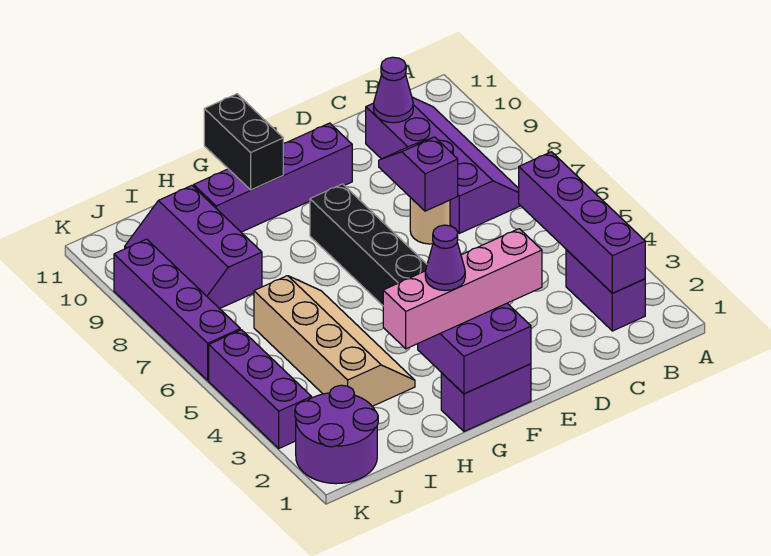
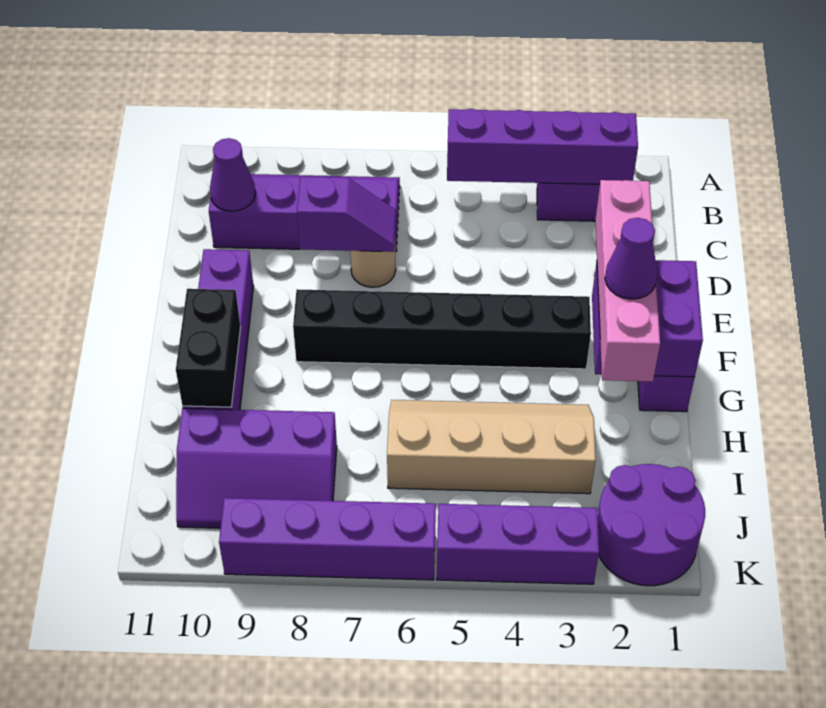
purple 1x2 slope [379,137,458,211] -> purple 1x2 slope turned to [297,176,396,252]
black 1x2 brick [204,94,283,190] -> black 1x2 brick turned to [176,289,241,407]

